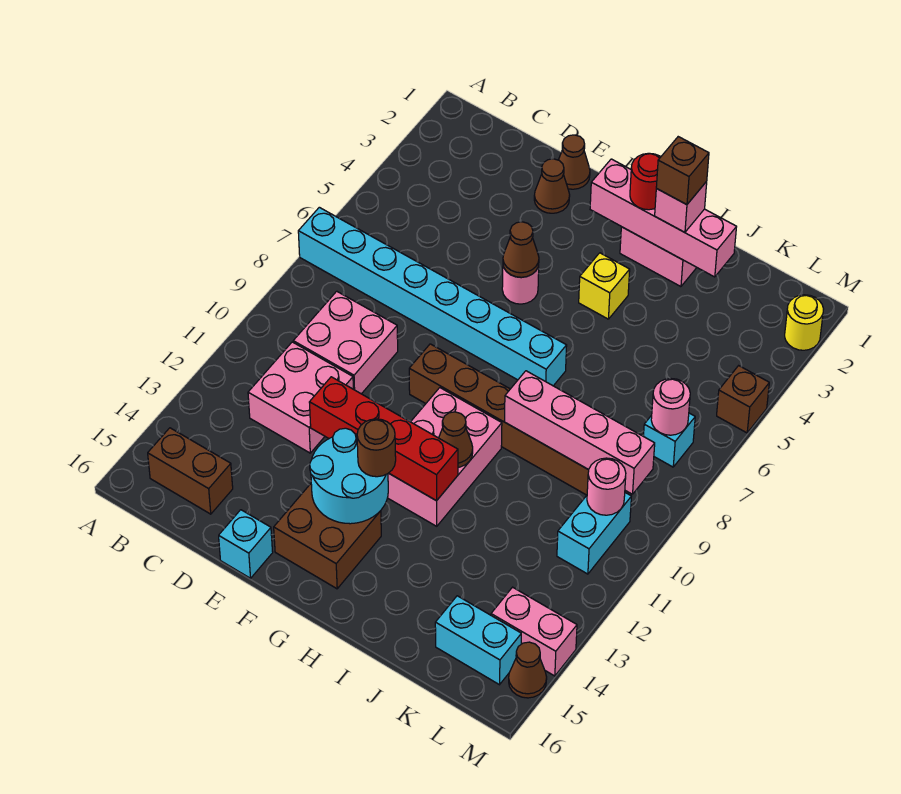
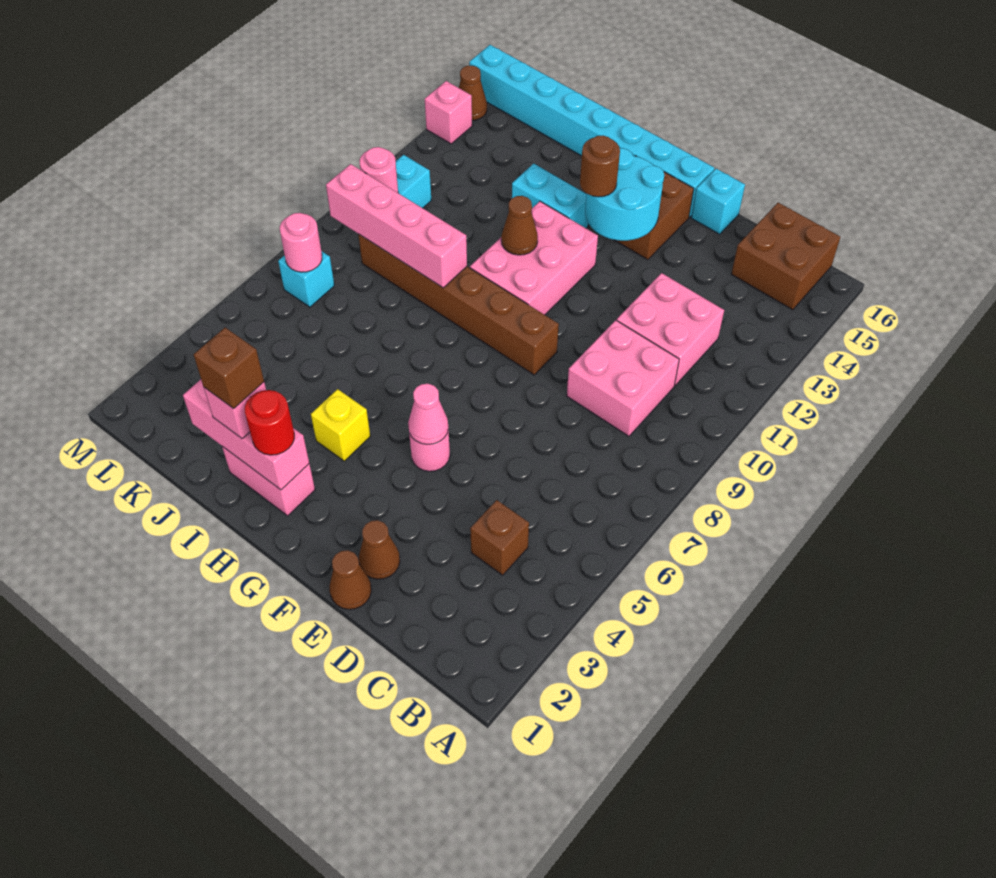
cyan 1x8 brick [298,207,567,386] -> cyan 1x8 brick moved to [469,45,714,217]
brown 1x2 brick [148,428,233,514] -> brown 2x2 brick [731,203,840,310]
red 1x4 brick [309,377,458,501] -> none
brown 1x1 cone [503,222,539,277] -> pink 1x1 cone [408,384,448,445]
pink 1x4 brick [590,159,736,277] -> pink 1x3 brick [183,380,309,490]
cyan 1x2 brick [435,596,521,685] -> cyan 1x2 brick moved to [512,164,588,228]
pink 1x2 brick [491,587,577,676] -> pink 1x1 brick [425,81,472,144]
yellow 1x1 round brick [785,295,823,350] -> none
brown 1x1 brick [717,366,769,433] -> brown 1x1 brick moved to [470,500,529,575]

